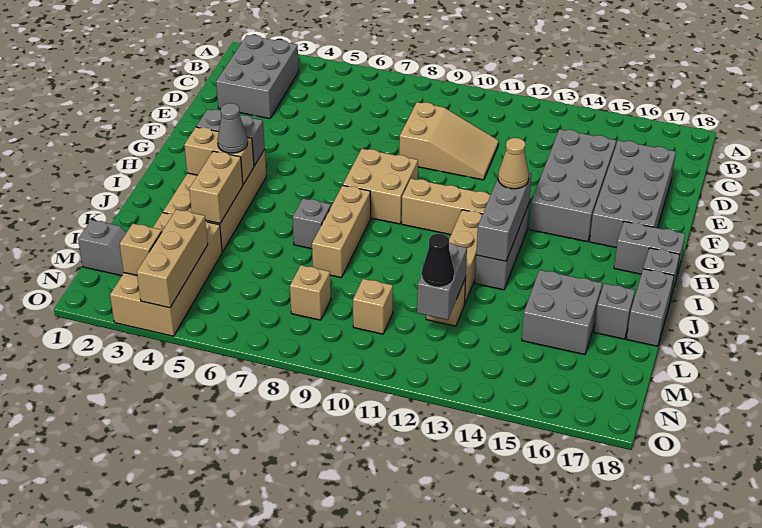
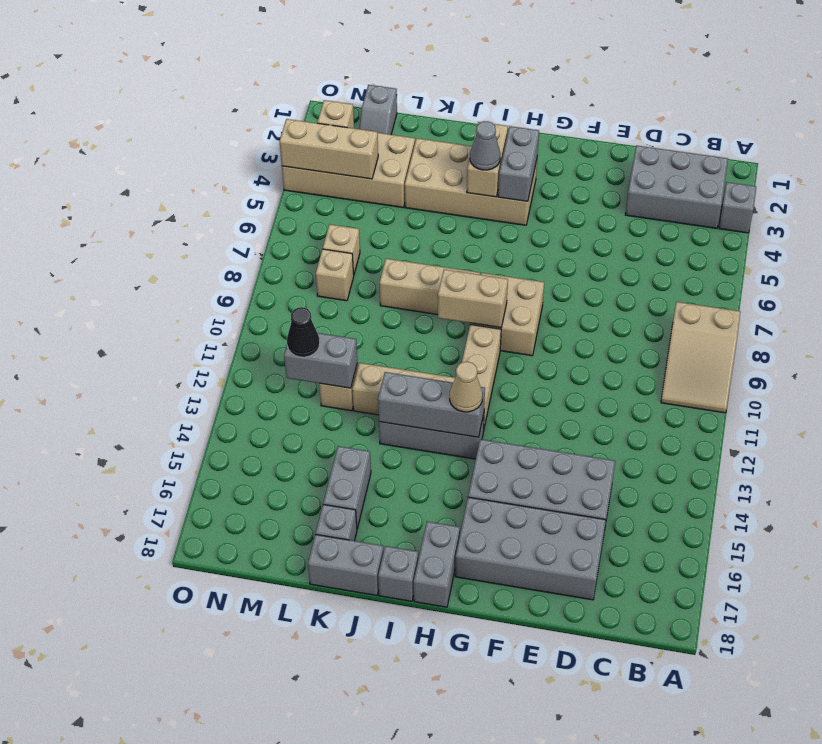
tan 2x3 slope [400,102,499,180] -> tan 2x3 slope moved to [661,302,741,413]
tan 1x2 brick [189,151,243,223] -> tan 1x2 brick moved to [438,269,508,328]
grey 1x1 brick [293,198,331,249] -> grey 1x1 brick moved to [719,182,756,233]
grey 2x2 brick [522,270,602,355] -> grey 1x2 brick [323,446,371,529]
tan 1x1 brick [353,279,393,334] -> tan 1x1 brick moved to [323,224,360,275]

